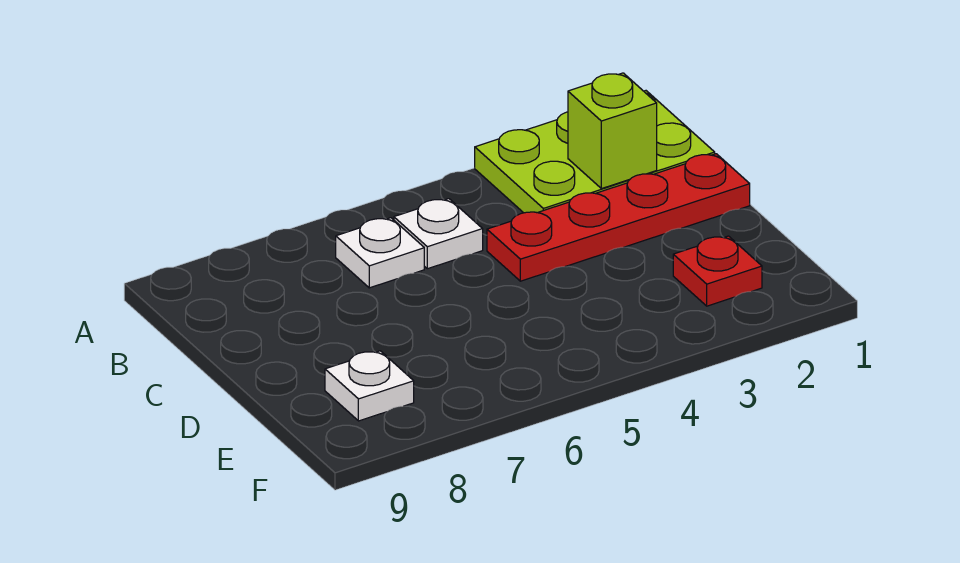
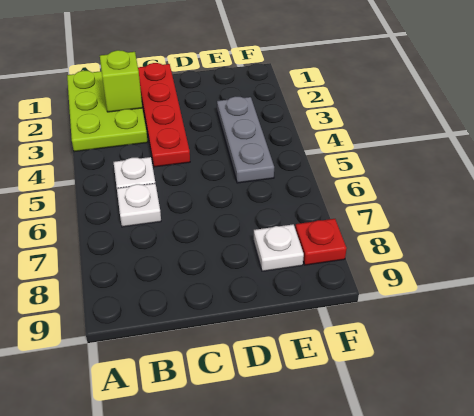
red 1x1 plate [673,236,762,306] -> red 1x1 plate moved to [295,219,347,265]
none -> grey 1x3 plate [217,96,274,183]

